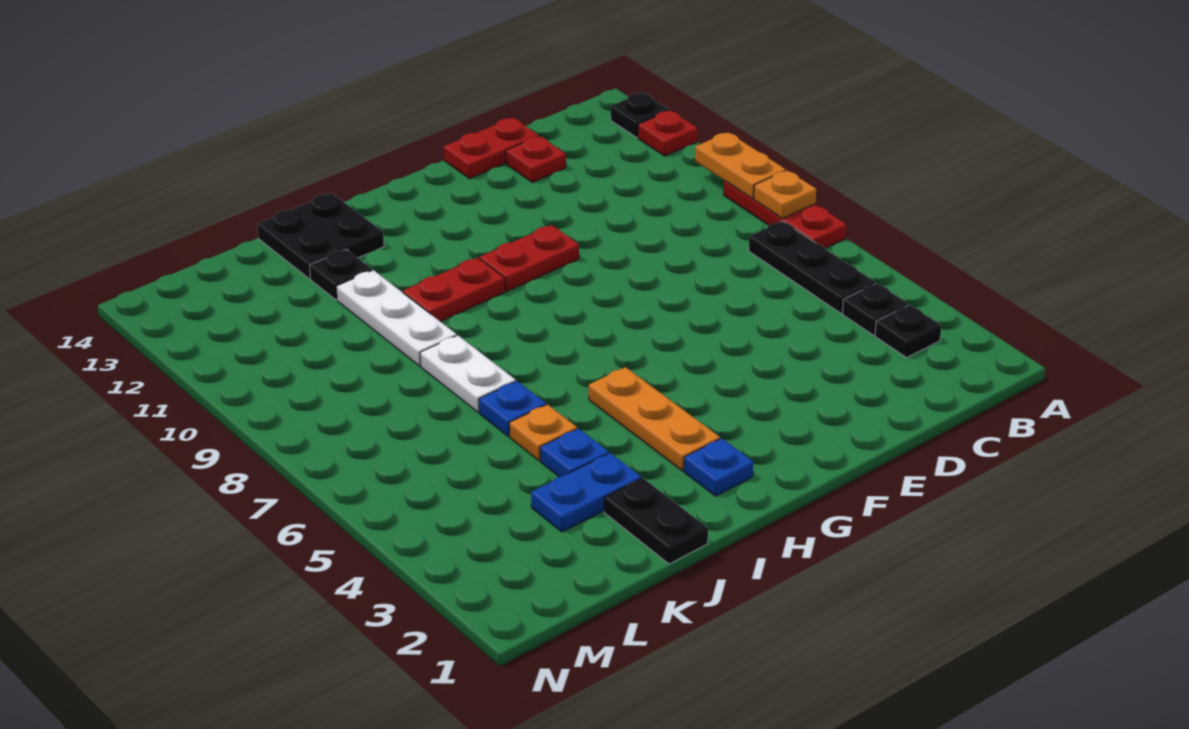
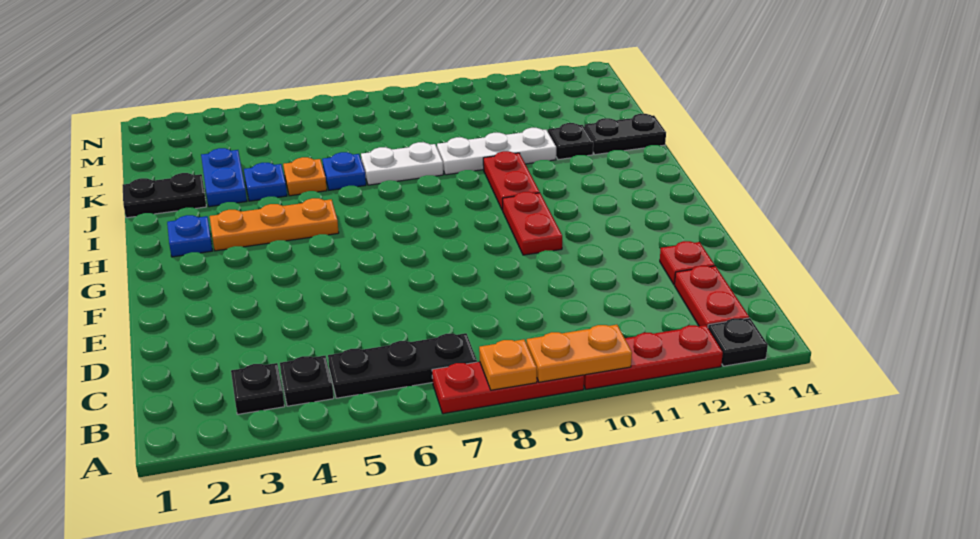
red 1x1 plate [638,110,697,156] -> red 1x3 plate [584,325,723,389]
red 1x2 plate [444,118,539,179] -> red 1x2 plate moved to [675,266,749,327]
black 2x2 plate [257,193,384,279] -> black 1x2 plate [584,114,666,155]

